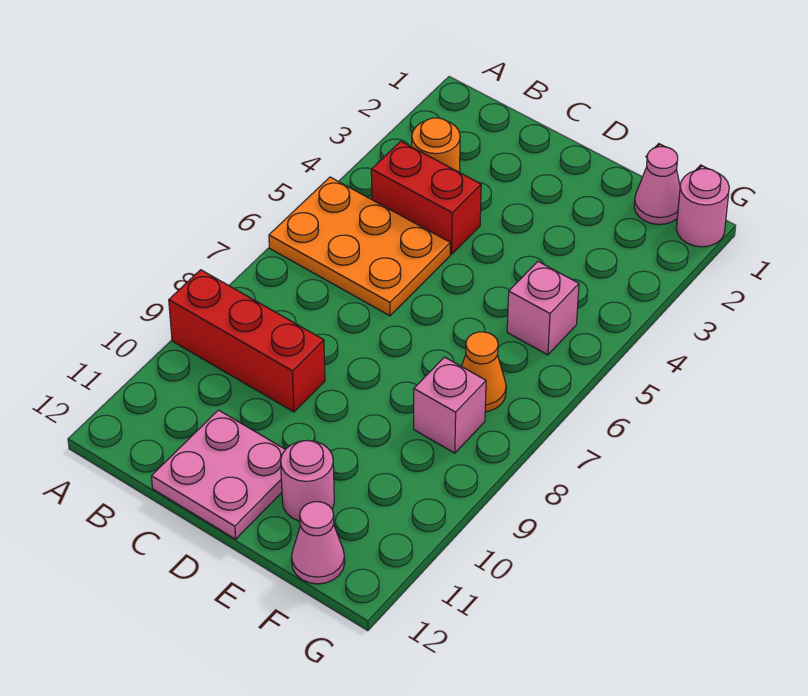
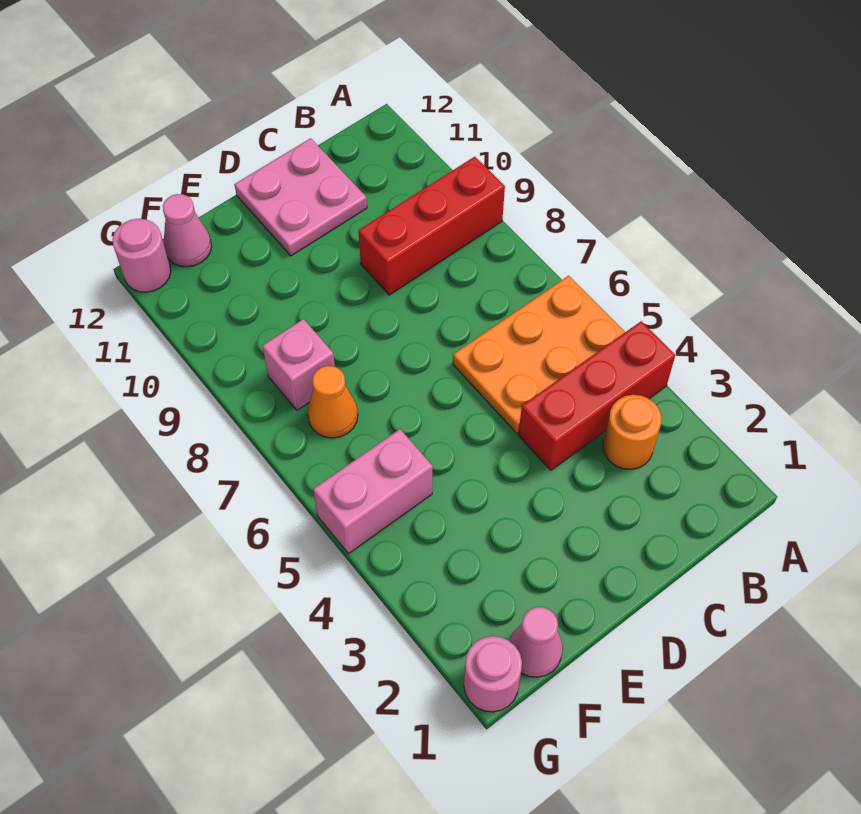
red 1x2 brick [371,141,481,254] -> red 1x3 brick [518,321,675,470]
pink 1x1 round brick [281,441,334,521] -> pink 1x1 round brick moved to [112,219,171,292]
pink 1x1 brick [507,261,579,355] -> pink 1x2 brick [313,429,433,554]

